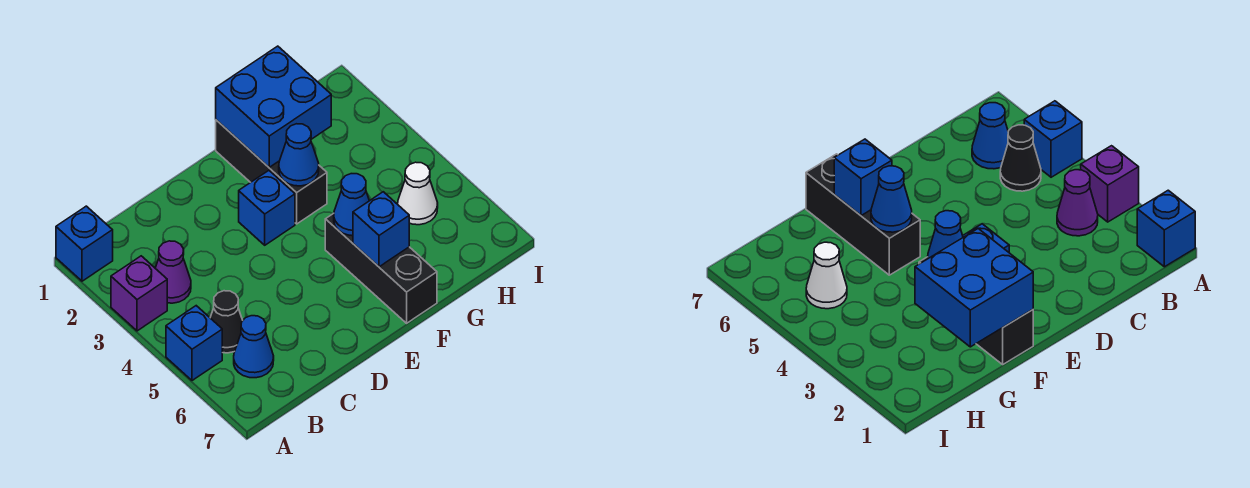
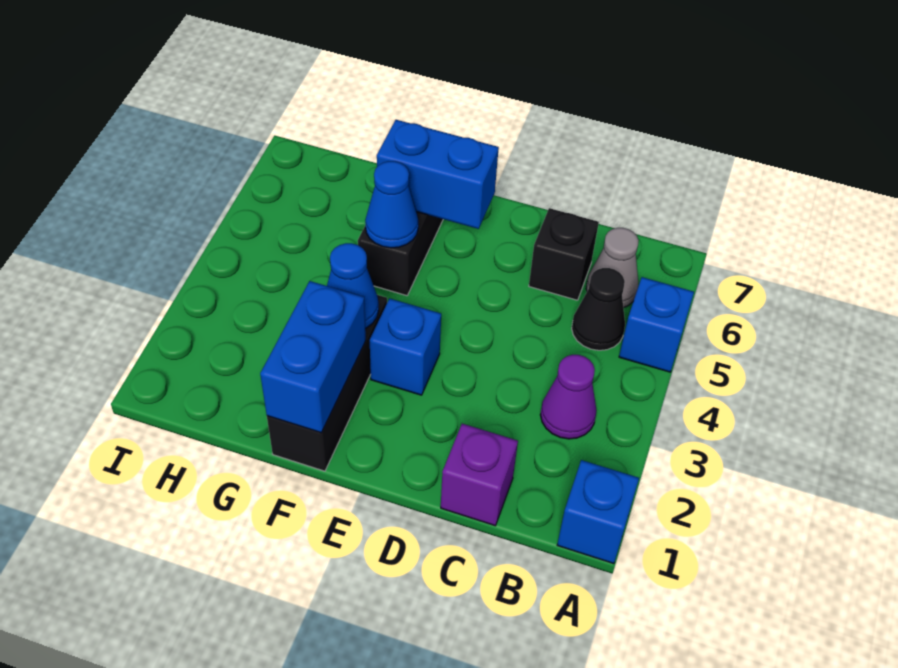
purple 1x1 brick [111,256,167,331] -> purple 1x1 brick moved to [441,424,518,526]
blue 1x1 cone [234,316,274,378] -> grey 1x1 cone [586,228,639,308]
none -> black 1x1 brick [529,208,599,300]
blue 2x2 brick [216,46,331,167] -> blue 1x2 brick [260,281,366,433]
blue 1x1 brick [353,192,409,267] -> blue 1x2 brick [377,120,499,229]
white 1x1 cone [398,162,438,225] -> none

